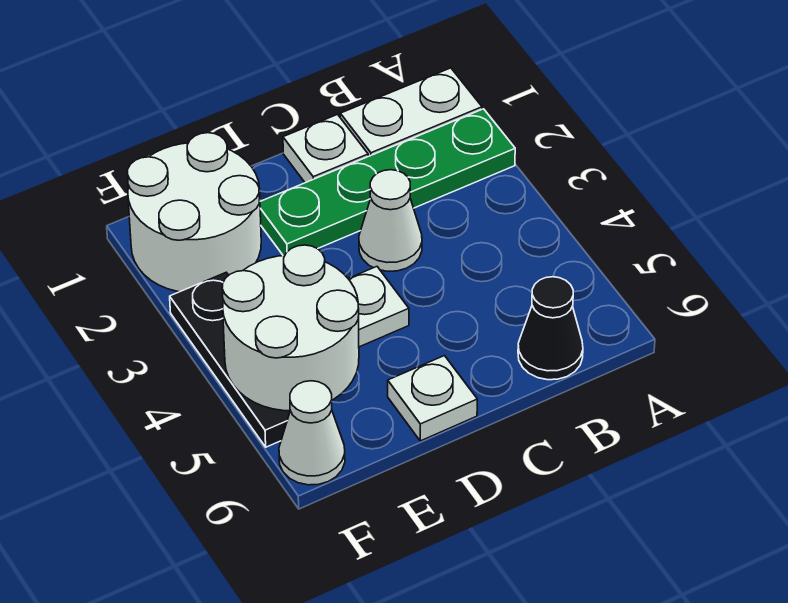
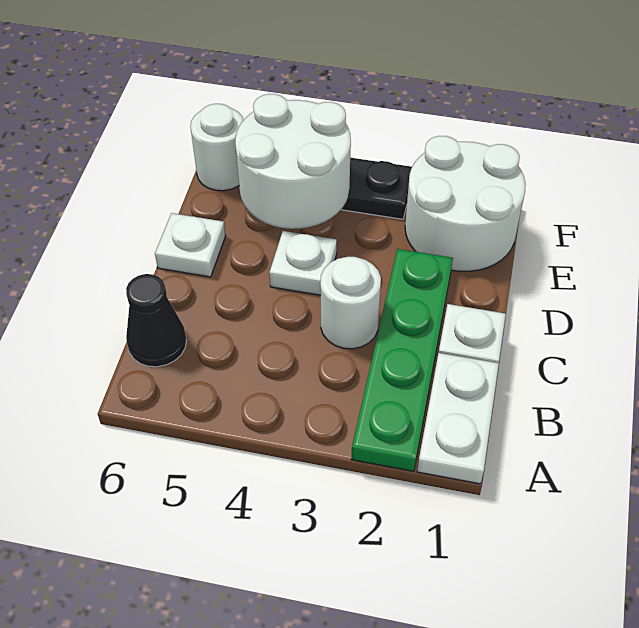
white 1x1 cone [359,170,422,271] -> white 1x1 round brick [320,257,381,349]
white 1x1 cone [279,381,345,485] -> white 1x1 round brick [190,104,243,191]

